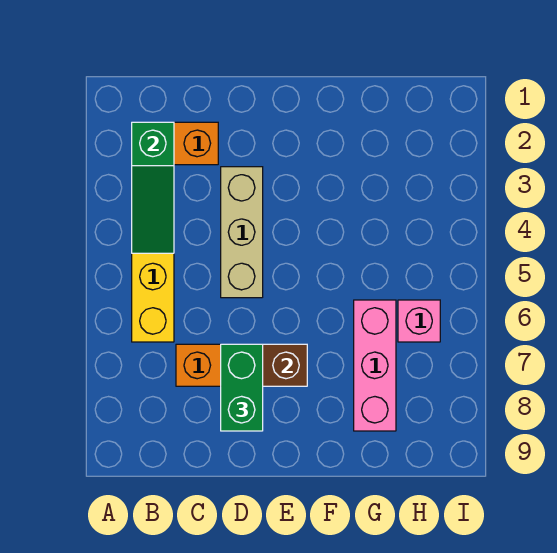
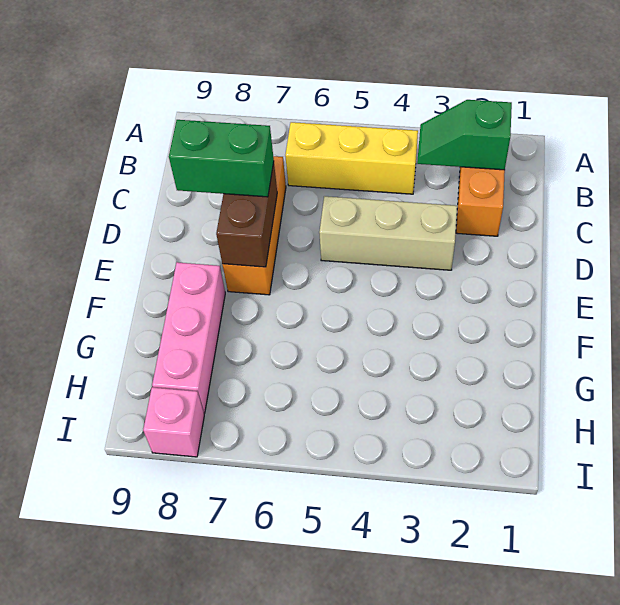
green 1x3 slope [132,122,174,253] -> green 1x2 slope [417,100,512,170]
pink 1x3 brick [354,300,396,431] -> pink 1x3 brick turned to [152,262,225,413]
pink 1x1 brick [398,300,440,342] -> pink 1x1 brick moved to [143,387,204,457]

